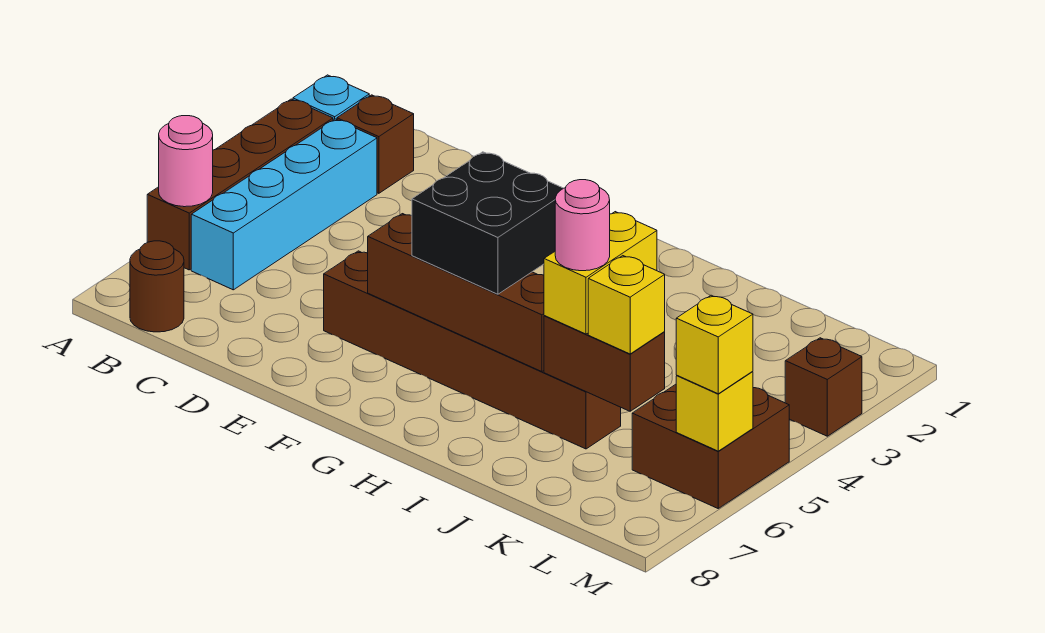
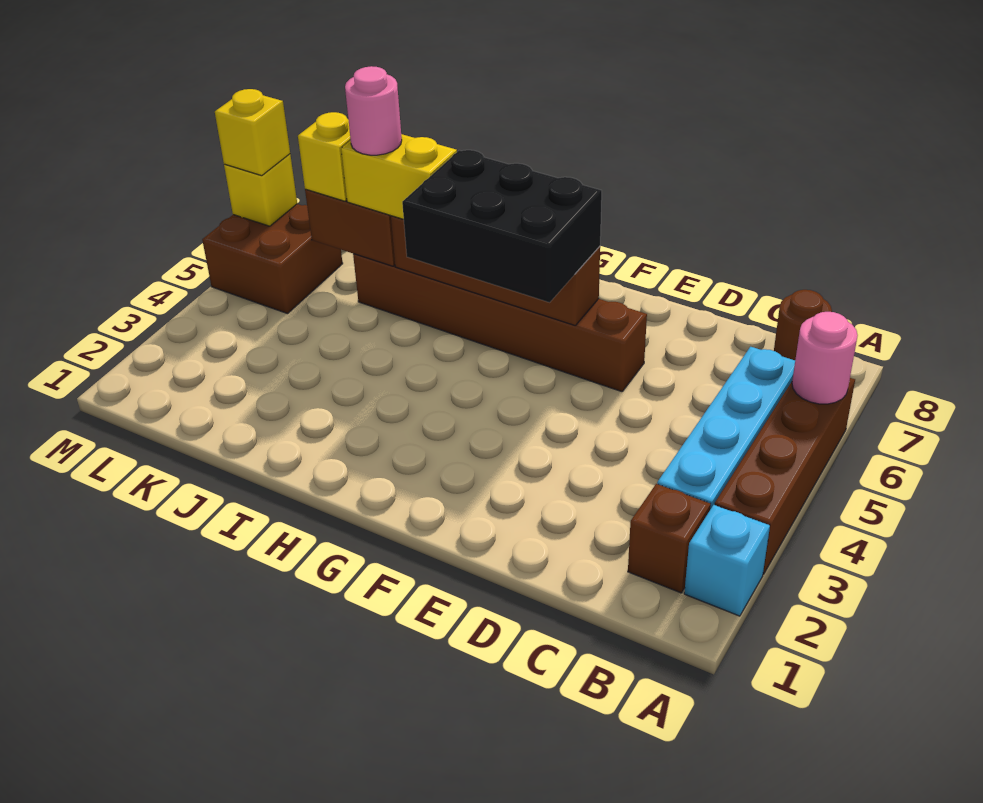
black 2x2 brick [412,152,564,294] -> black 2x3 brick [402,150,602,302]
yellow 1x2 brick [544,212,657,334] -> yellow 1x2 brick turned to [341,134,457,219]
brown 1x1 brick [785,338,862,436] -> none

